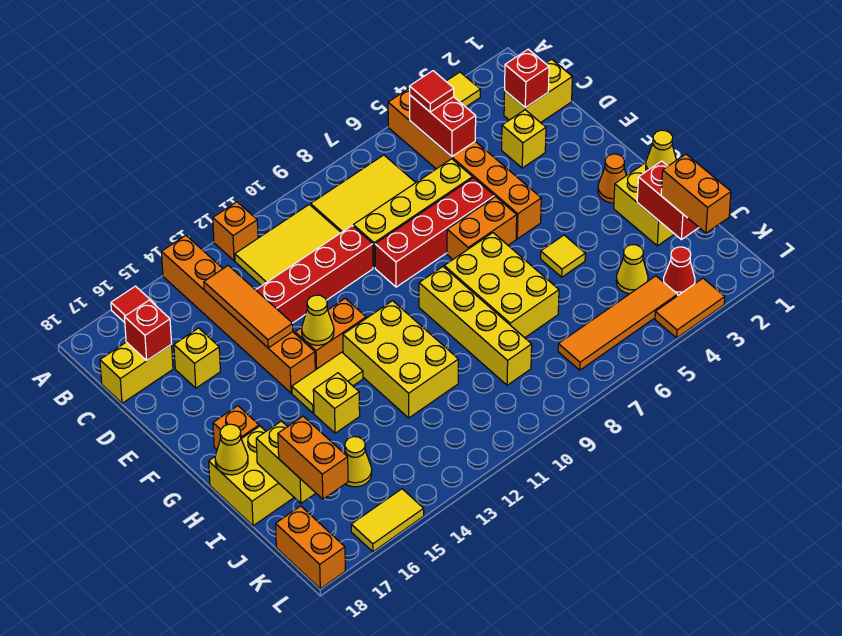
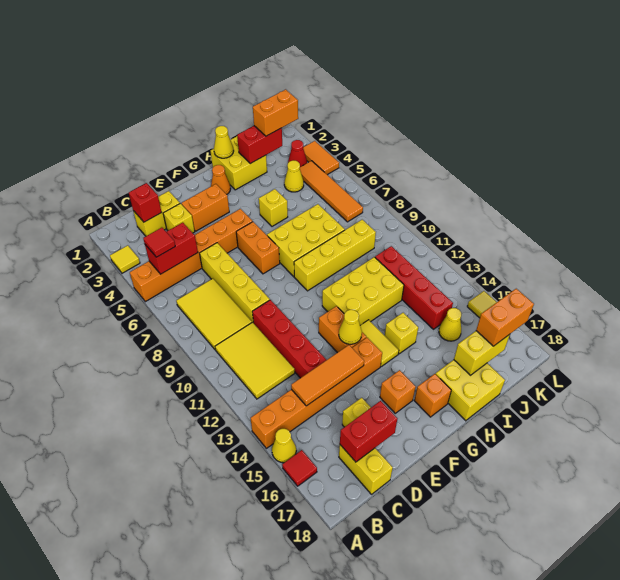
orange 1x1 brick [213,202,258,261] -> orange 1x1 brick moved to [380,370,415,413]
yellow 1x2 brick [504,59,572,123] -> yellow 1x2 brick turned to [133,191,180,236]
red 1x1 brick [124,300,172,360] -> red 1x2 brick [340,401,397,462]
red 1x4 brick [375,178,495,287] -> red 1x4 brick moved to [375,246,453,329]
yellow 1x1 tile [541,235,585,277] -> yellow 1x1 brick [259,189,288,226]
yellow 1x1 cone [215,424,248,475] -> yellow 1x1 cone moved to [272,429,296,463]
orange 1x2 brick [276,506,345,589] -> orange 1x2 brick moved to [181,184,229,231]

